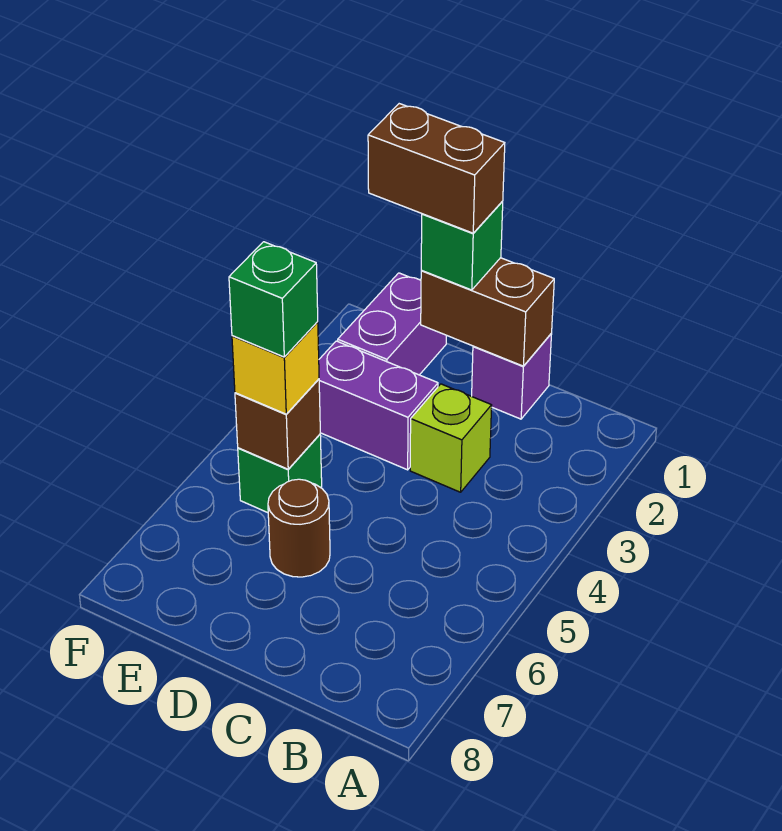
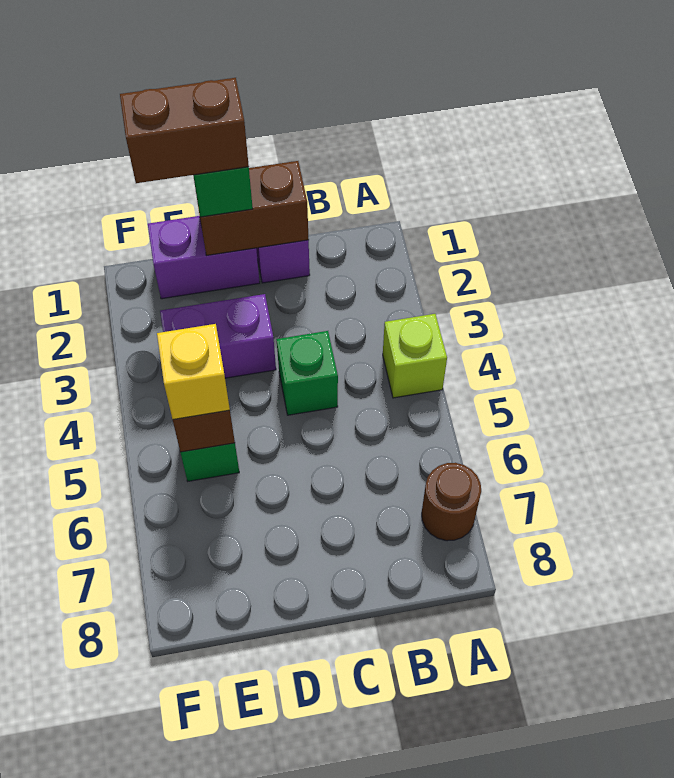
lime 1x1 brick [410,384,492,492] -> lime 1x1 brick moved to [383,314,447,398]
brown 1x1 round brick [268,479,330,577] -> brown 1x1 round brick moved to [422,463,481,541]
purple 1x2 brick [338,273,446,375] -> purple 1x2 brick turned to [148,216,260,299]
green 1x1 brick [229,242,318,357] -> green 1x1 brick moved to [277,331,338,415]

